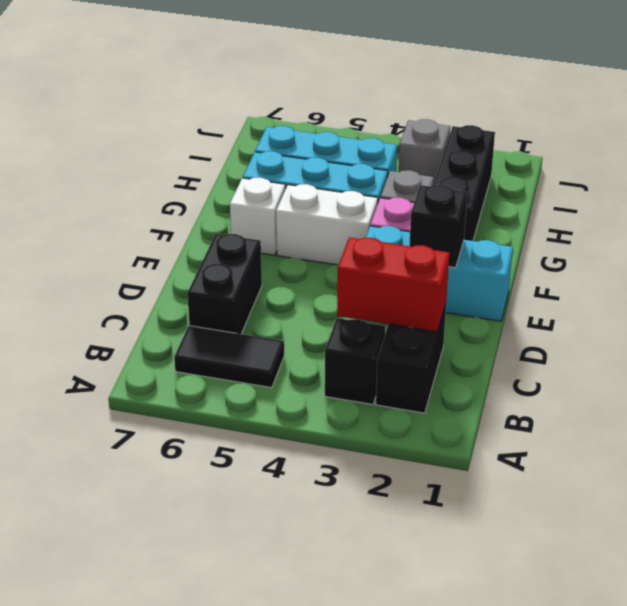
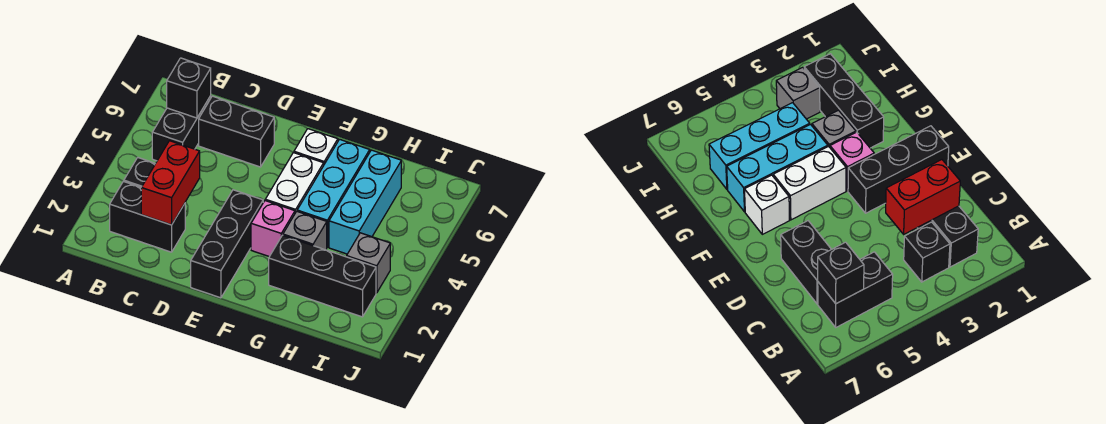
black 1x2 tile [174,326,284,388] -> black 1x2 brick [152,96,211,161]
cyan 1x3 brick [366,226,513,321] -> black 1x3 brick [191,190,263,298]
black 1x1 brick [409,184,467,268] -> black 1x1 brick moved to [167,58,211,118]

